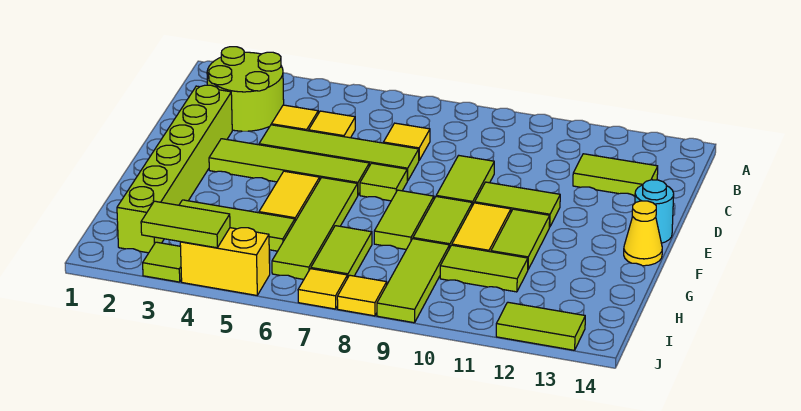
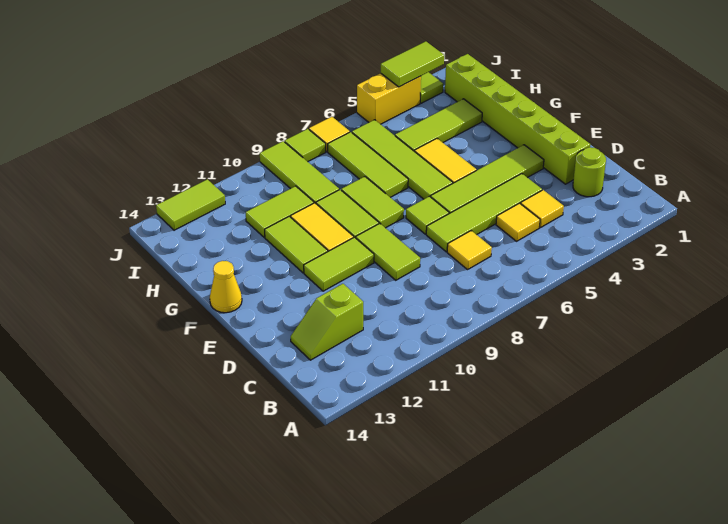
lime 2x2 round brick [207,47,284,131] -> lime 1x1 round brick [573,147,606,197]
lime 1x2 tile [573,154,658,196] -> lime 1x2 slope [291,284,363,360]
cyan 1x1 round brick [635,180,674,243] -> none
lime 1x2 tile [311,226,372,278] -> lime 1x3 tile [328,132,408,197]
yellow 1x1 tile [337,275,387,316] -> lime 1x1 tile [285,129,326,162]

